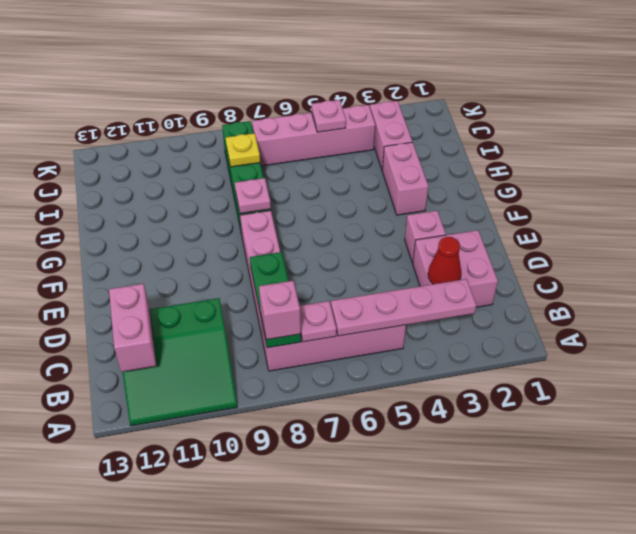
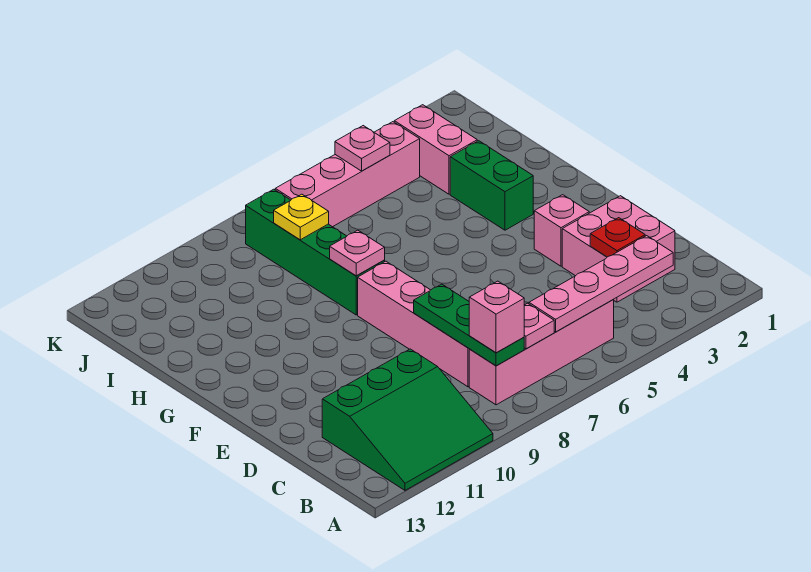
pink 1x2 brick [109,284,156,372] -> none
red 1x1 cone [428,237,462,284] -> red 1x1 plate [590,218,645,257]
pink 1x2 brick [382,142,428,215] -> green 1x2 brick [450,141,533,230]

